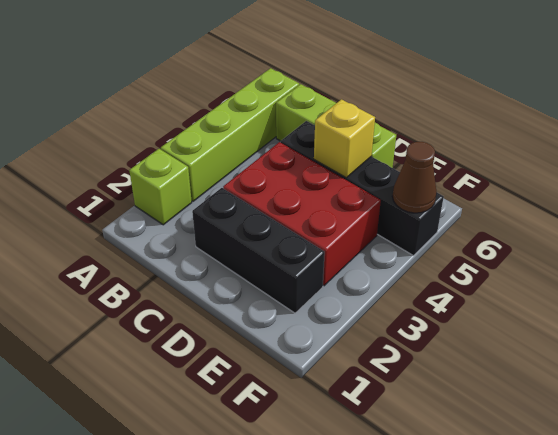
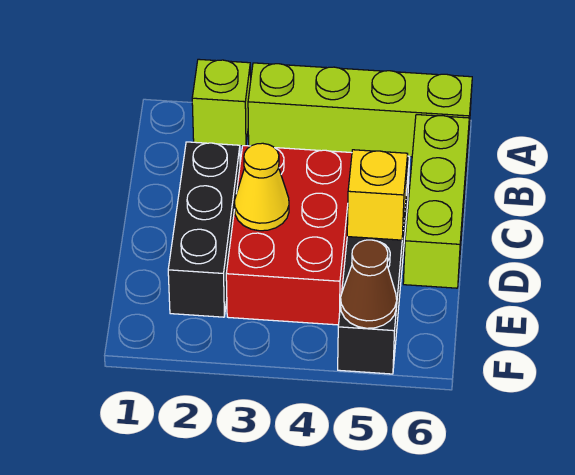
none -> yellow 1x1 cone [234,143,289,231]

